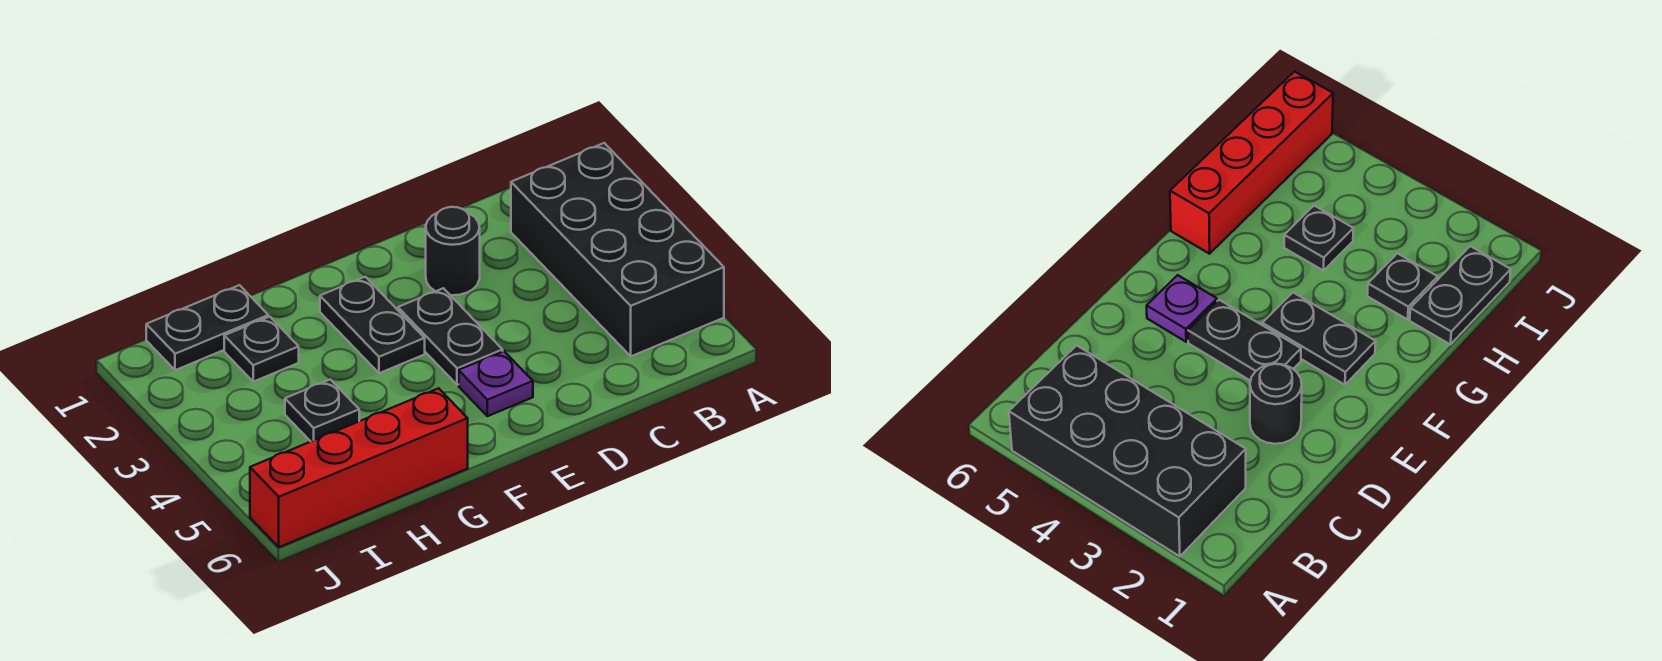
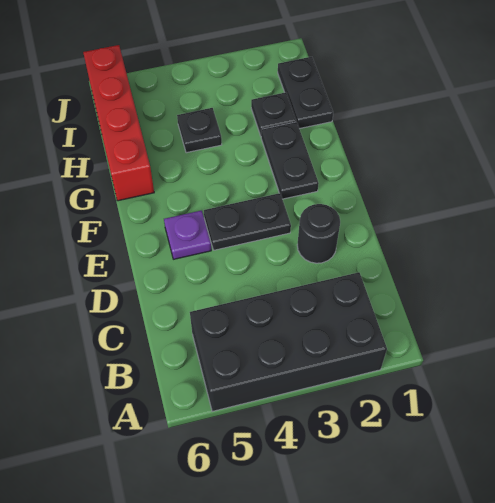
black 1x2 plate [320,277,425,373] -> black 1x2 plate turned to [261,122,319,199]

